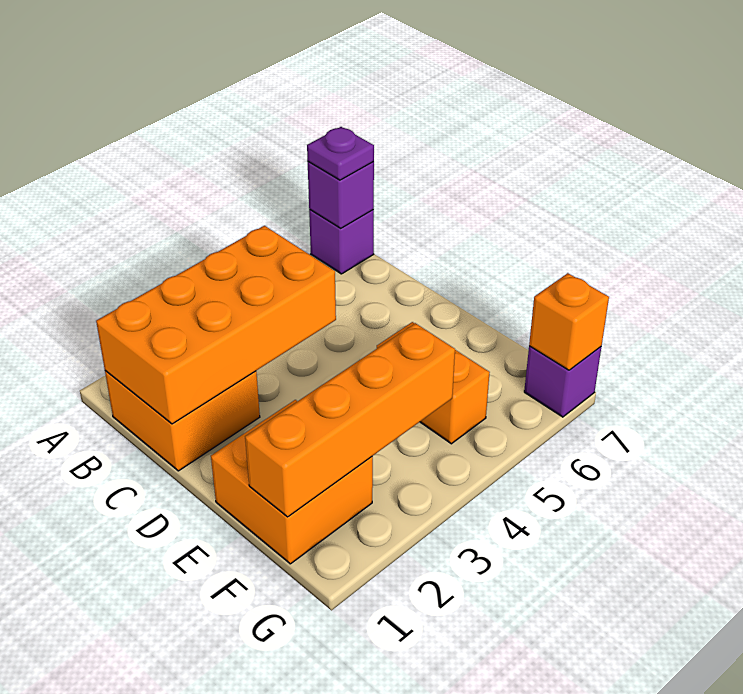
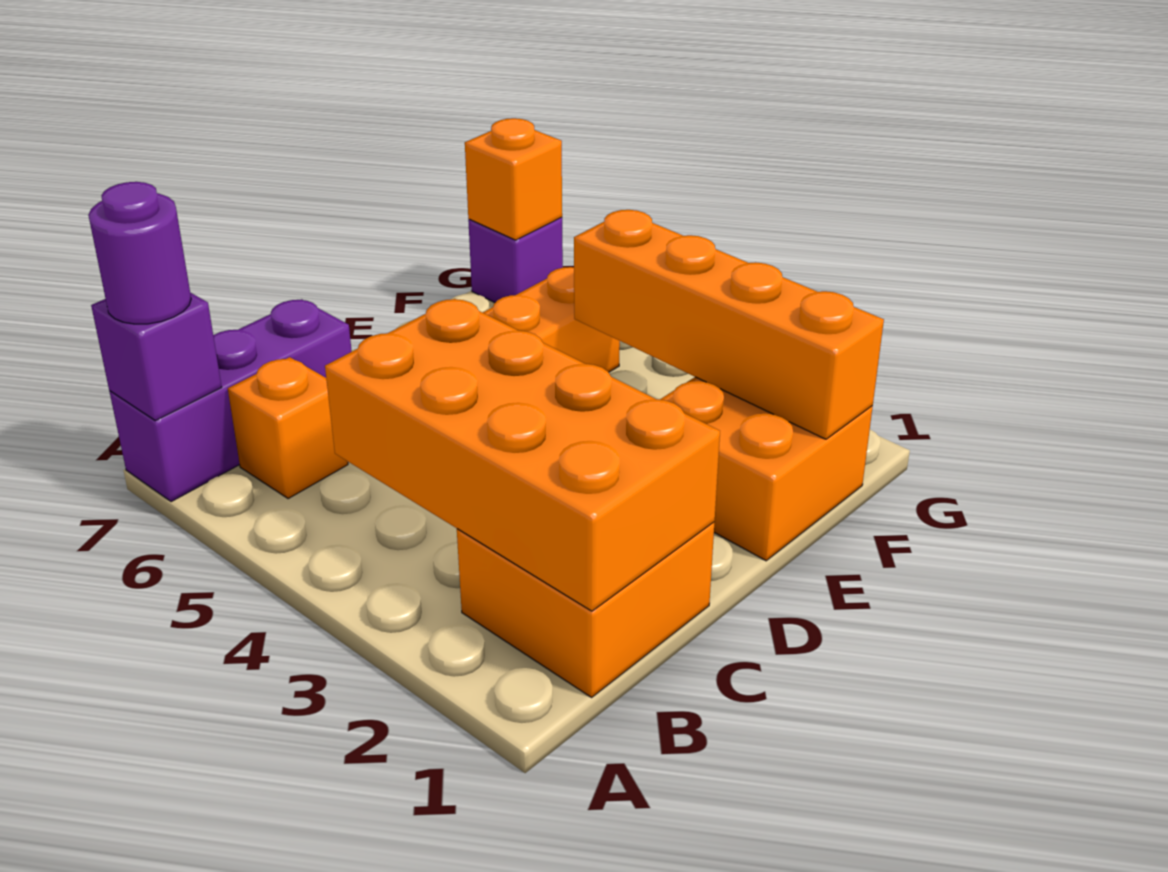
purple 1x1 brick [309,210,374,274] -> purple 1x3 brick [109,299,352,502]
purple 1x1 plate [307,127,374,180] -> purple 1x1 round brick [88,182,191,324]
none -> orange 1x1 brick [228,357,348,499]

